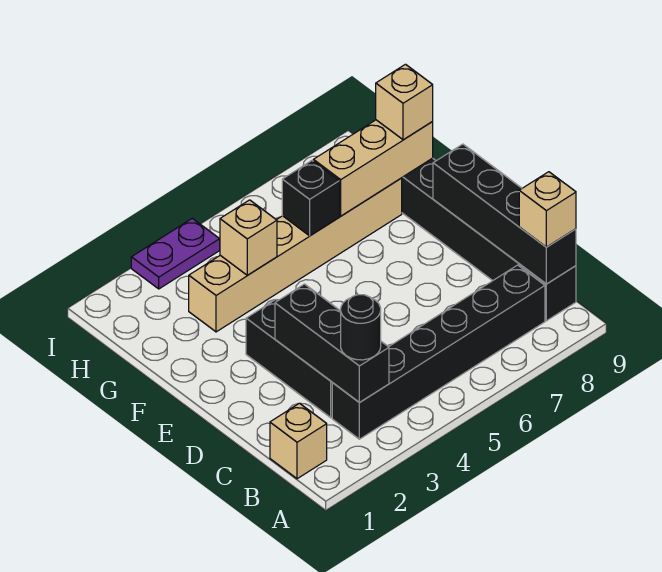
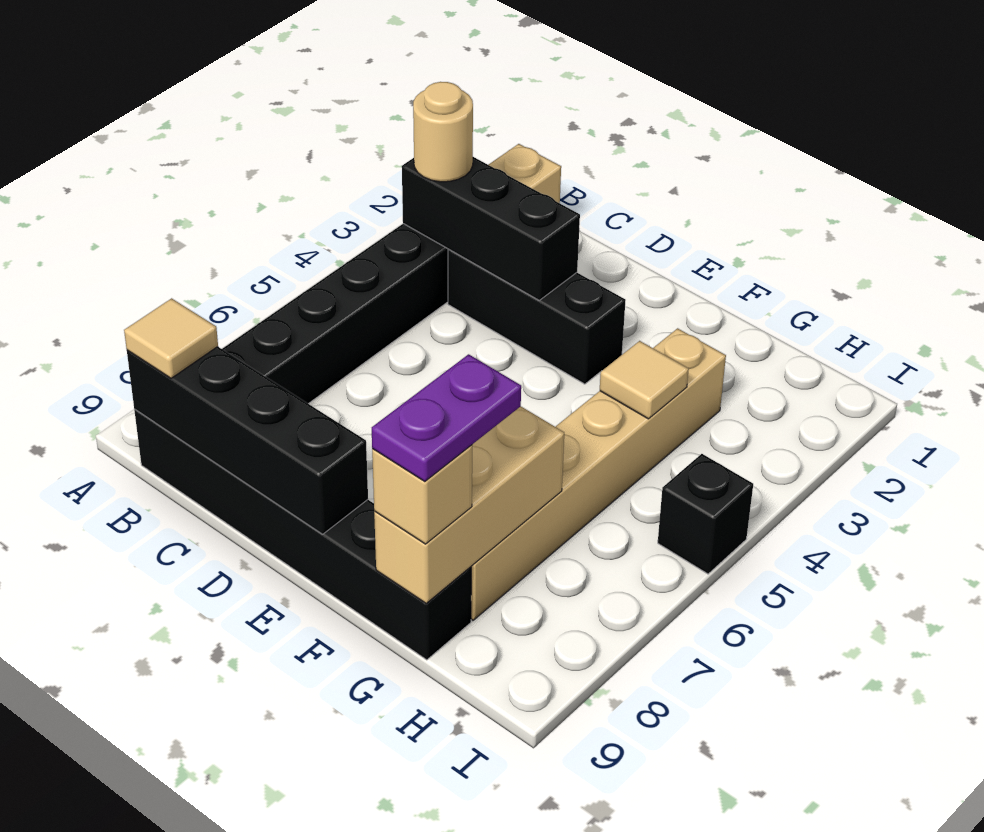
black 1x1 round brick [341,295,381,360] -> tan 1x1 round brick [413,82,473,182]
tan 1x1 brick [519,172,576,247] -> tan 1x1 tile [124,298,218,378]
tan 1x1 brick [220,200,277,275] -> tan 1x1 tile [600,341,689,419]
black 1x1 brick [282,161,339,236] -> black 1x1 brick moved to [658,454,753,574]
purple 1x2 plate [131,218,220,289] -> purple 1x2 plate moved to [372,354,521,481]

